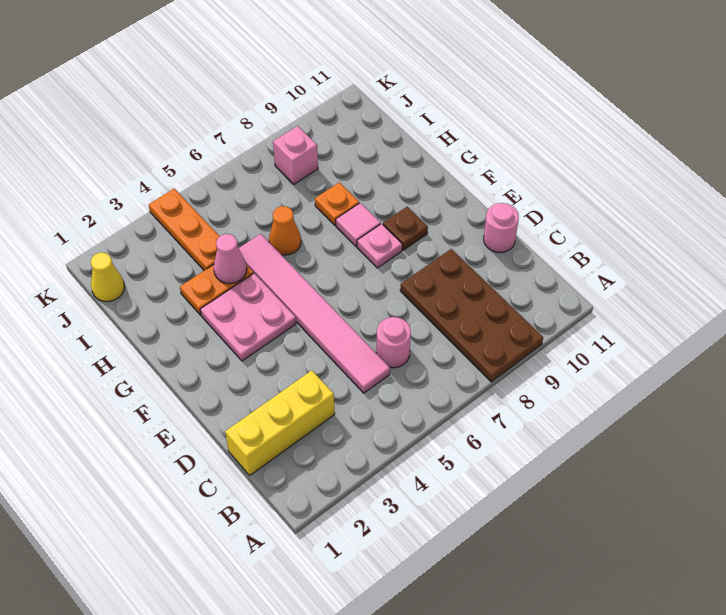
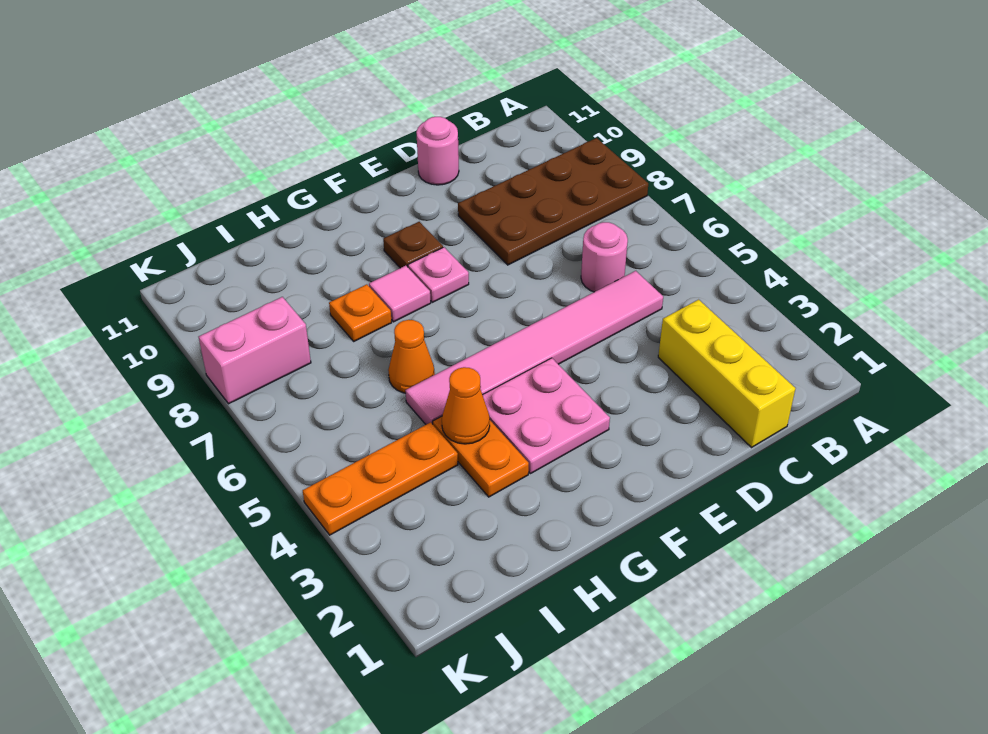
pink 1x1 cone [214,234,247,284] -> orange 1x1 cone [442,367,490,444]
yellow 1x1 cone [91,252,125,302] -> none
pink 1x1 brick [273,126,318,184] -> pink 1x2 brick [199,297,311,404]

